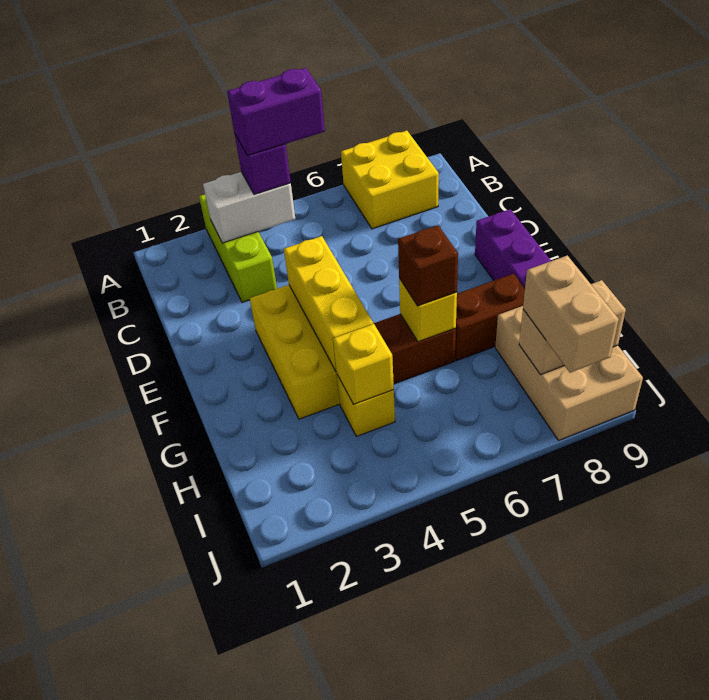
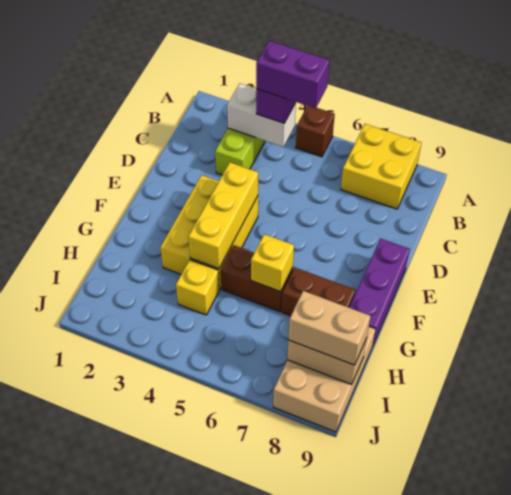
brown 1x1 brick [398,225,458,306] -> brown 1x1 brick moved to [296,106,335,157]
yellow 1x1 brick [333,324,394,404] -> none
tan 1x2 brick [523,255,619,373] -> tan 1x2 brick turned to [288,291,371,365]

